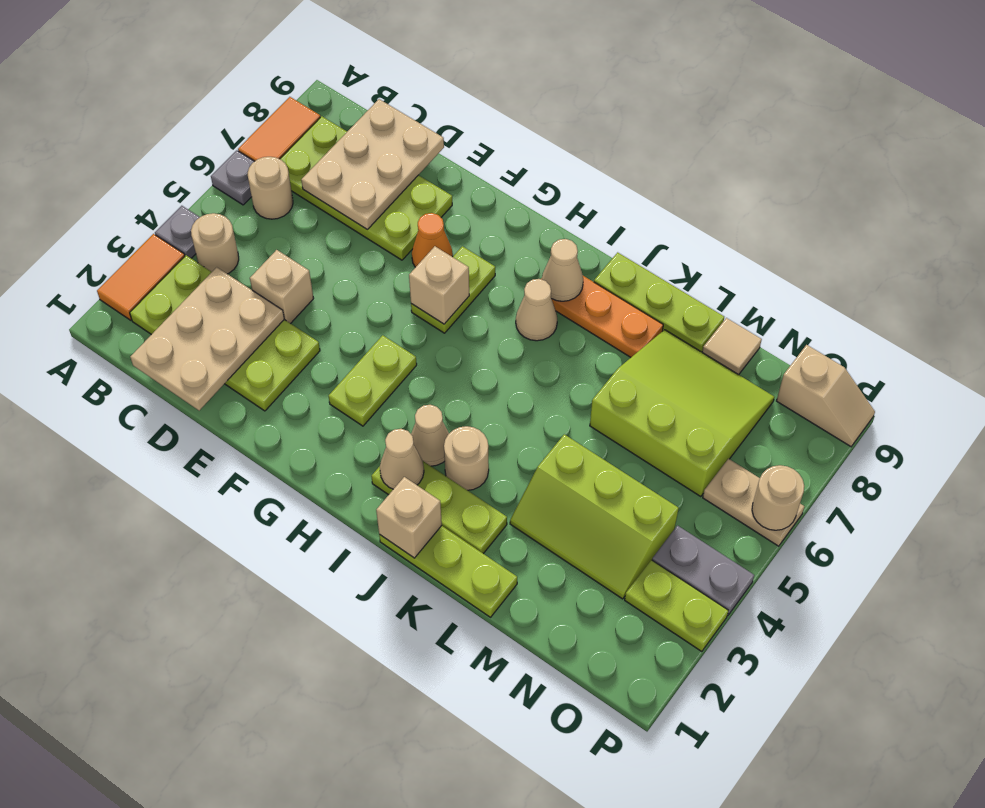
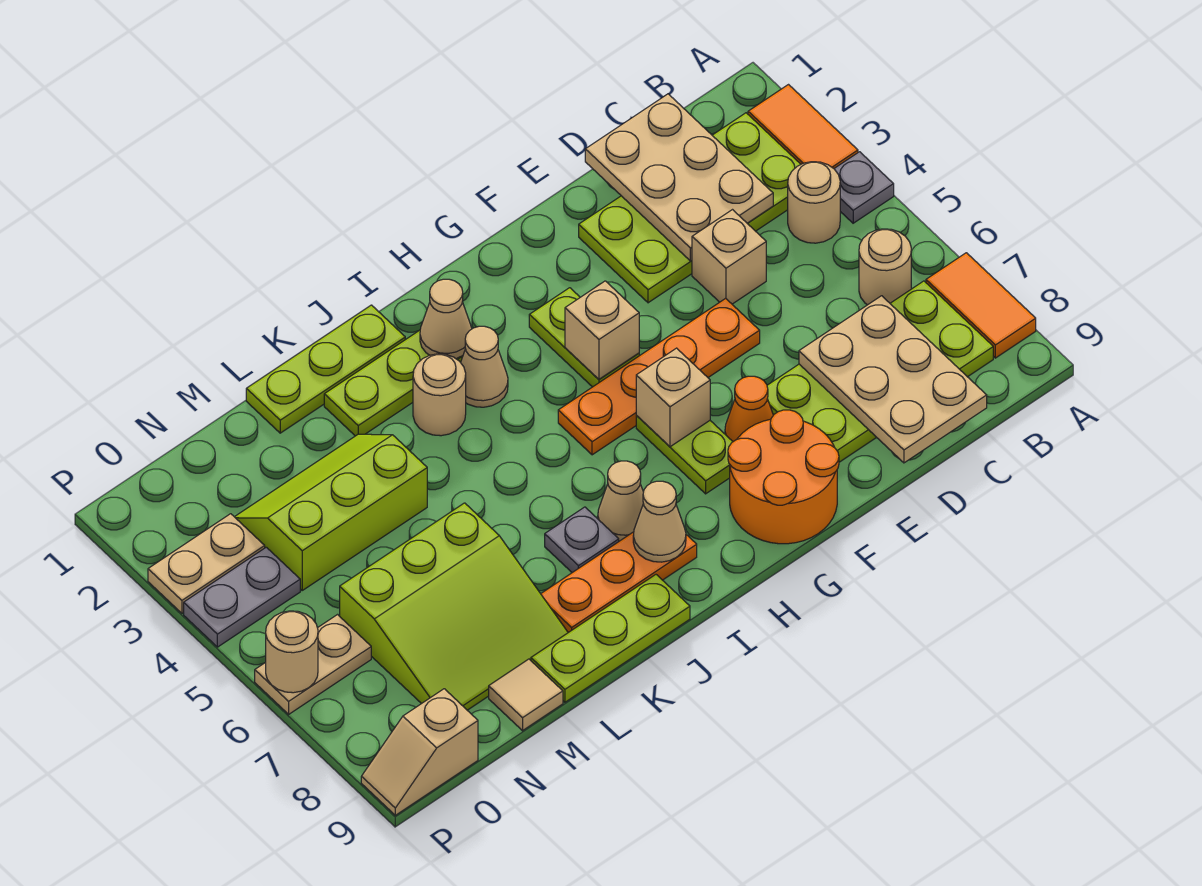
grey 1x1 plate [211,150,254,205] -> grey 1x1 plate moved to [545,507,619,573]
none -> orange 1x4 plate [558,298,760,455]
none -> orange 2x2 round brick [728,410,839,544]
tan 1x1 brick [376,477,442,558] -> tan 1x1 brick moved to [565,281,639,379]
lime 1x2 plate [625,560,729,652] -> tan 1x2 plate [148,514,265,613]

